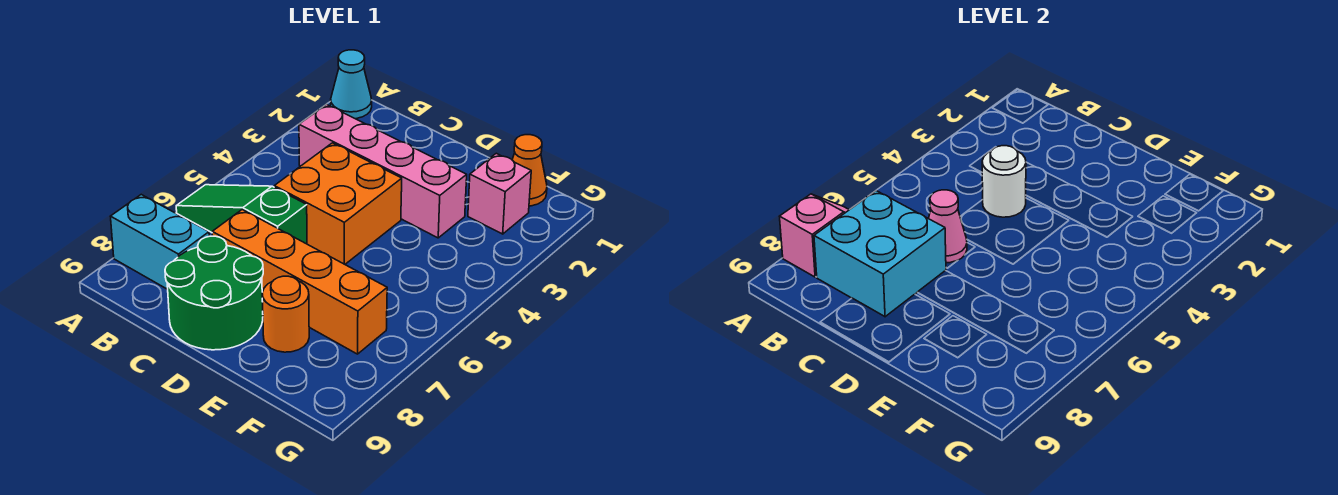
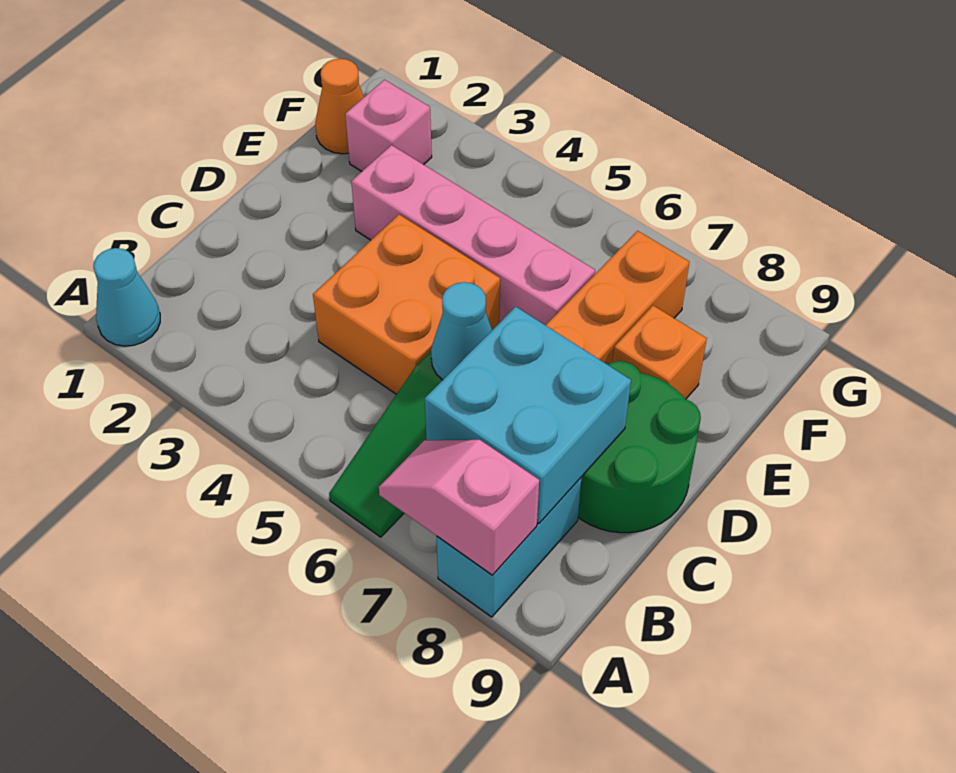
pink 1x4 brick [299,104,467,238] -> pink 1x4 brick turned to [351,145,595,325]
white 1x1 round brick [982,146,1026,217] -> none
pink 1x1 cone [929,190,967,263] -> cyan 1x1 cone [431,282,492,380]
orange 1x1 round brick [262,276,309,352] -> orange 1x1 brick [613,306,707,399]

